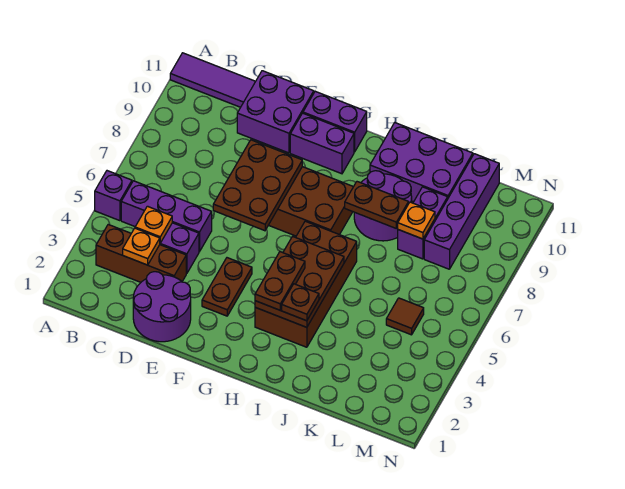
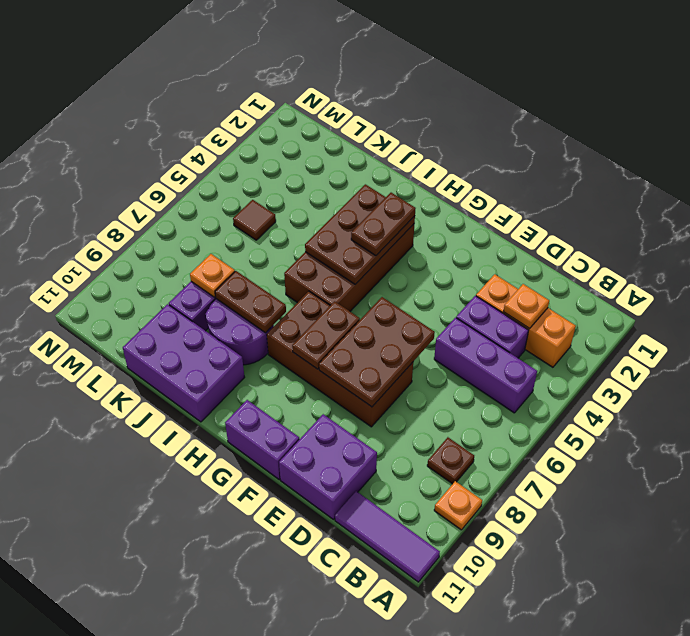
purple 1x1 brick [95,171,132,221] -> none
brown 1x3 brick [96,225,186,282] -> orange 1x3 brick [476,274,576,367]
orange 1x1 plate [135,206,172,243] -> orange 1x1 plate moved to [434,481,482,530]
purple 2x2 round brick [133,272,191,342] -> none
brown 1x2 plate [202,258,252,316] -> brown 1x2 plate moved to [292,301,360,369]
purple 1x2 brick [290,113,354,174] -> none
brown 1x1 plate [282,284,319,321] -> brown 1x1 plate moved to [427,437,474,484]
purple 1x4 brick [424,154,499,269] -> none

